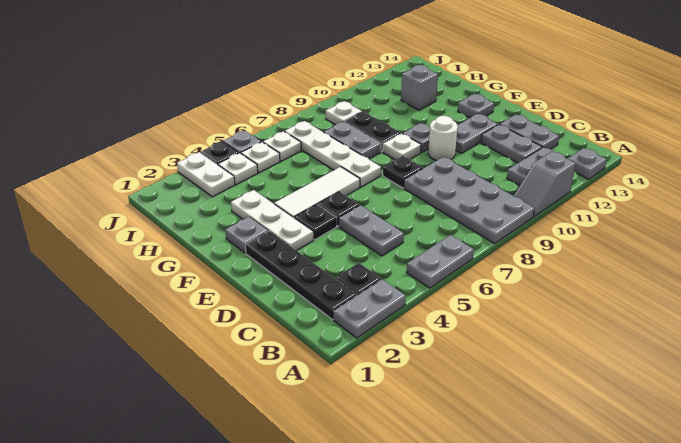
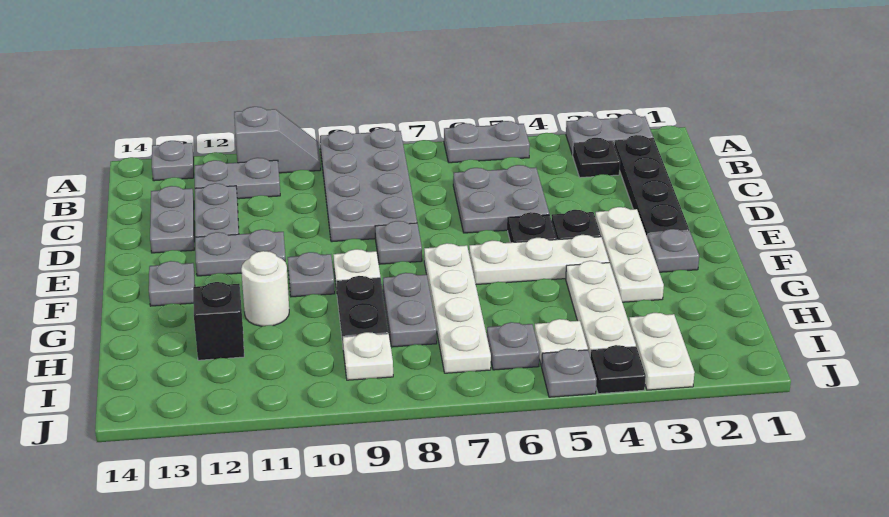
grey 1x2 plate [339,205,404,256] -> grey 2x2 plate [453,165,549,233]
black 1x1 plate [383,156,423,188] -> grey 1x1 plate [375,221,422,264]
white 1x1 round brick [428,116,458,161] -> white 1x1 round brick moved to [241,251,289,326]
white 1x3 tile [274,167,360,217] -> white 1x3 plate [469,235,609,285]
grey 1x1 brick [401,65,438,110] -> black 1x1 brick [193,282,244,360]
white 1x1 plate [218,153,258,185] -> white 1x3 plate [566,261,636,354]
white 1x1 plate [263,131,301,161] -> grey 1x1 plate [487,322,540,370]

